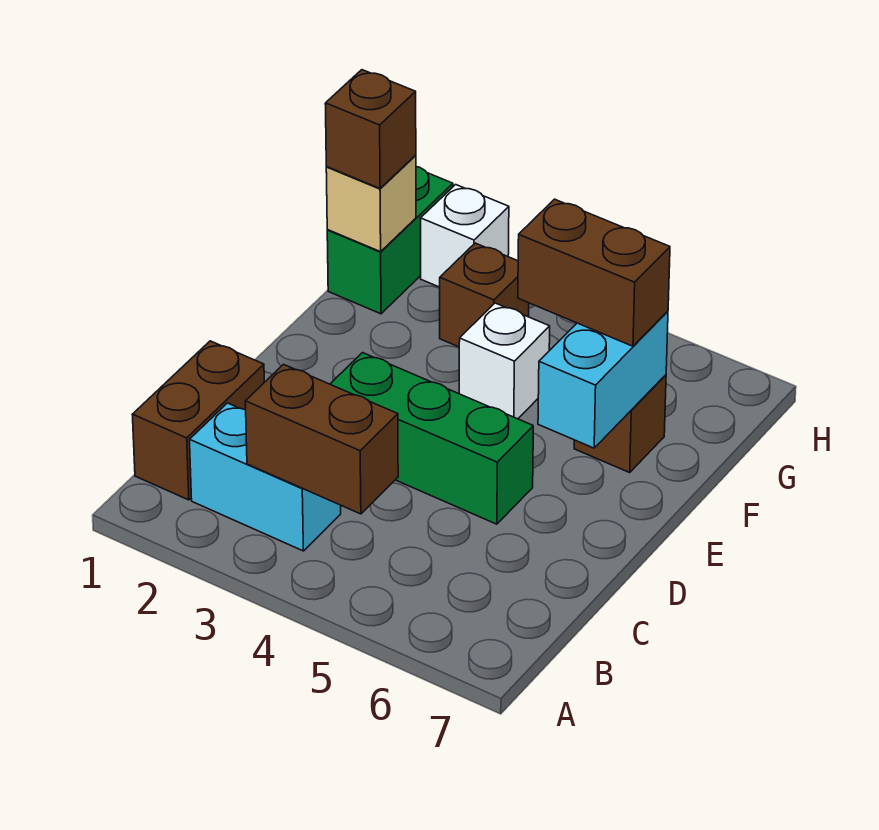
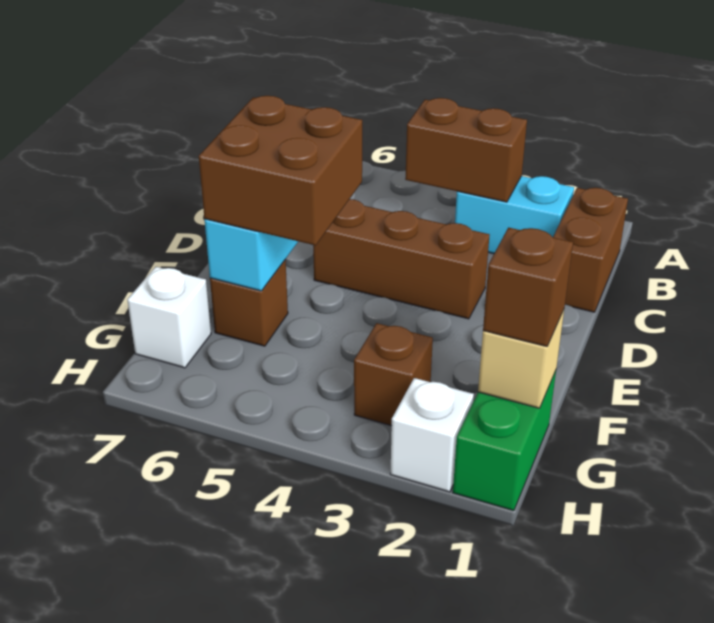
green 1x3 brick [330,353,533,524] -> brown 1x3 brick [313,199,490,319]
white 1x1 brick [459,303,550,419] -> white 1x1 brick moved to [127,267,211,368]
brown 1x2 brick [518,199,670,346] -> brown 2x2 brick [199,96,362,246]

